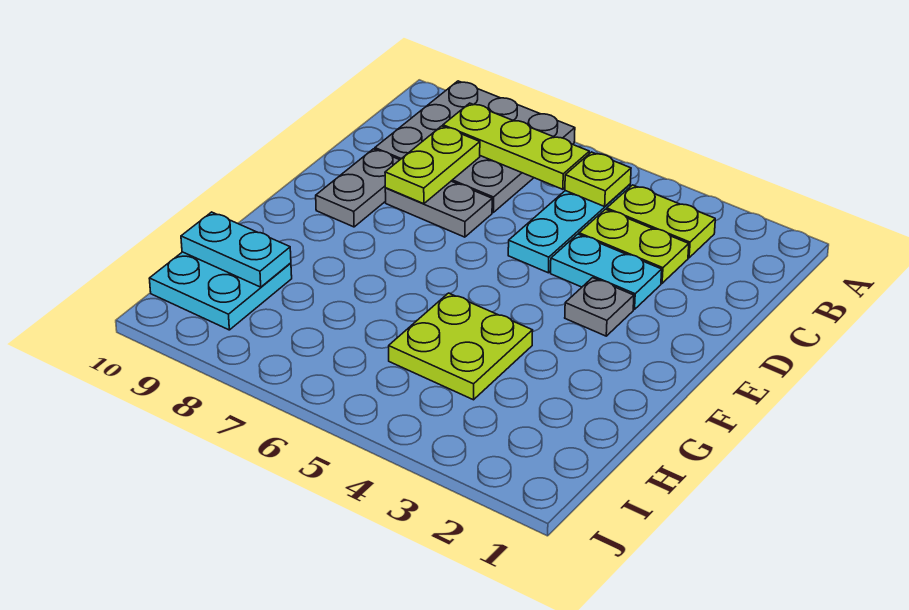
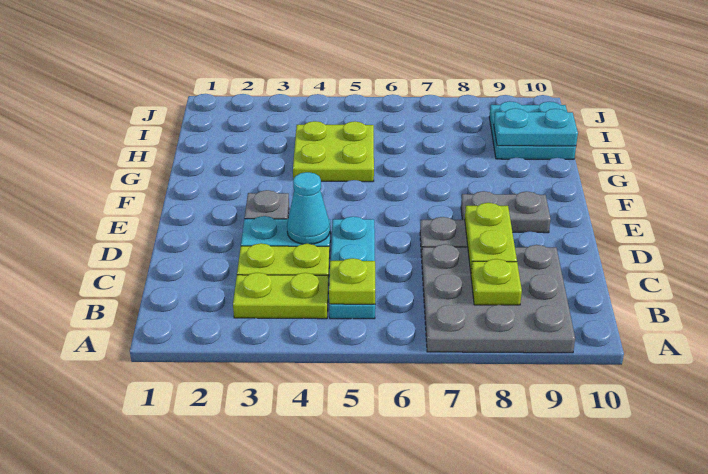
lime 1x3 plate [443,103,589,189] -> lime 1x1 plate [471,259,522,305]
none -> cyan 1x1 cone [287,172,330,244]
grey 1x2 plate [316,149,399,227] -> grey 1x2 plate turned to [461,191,551,233]

